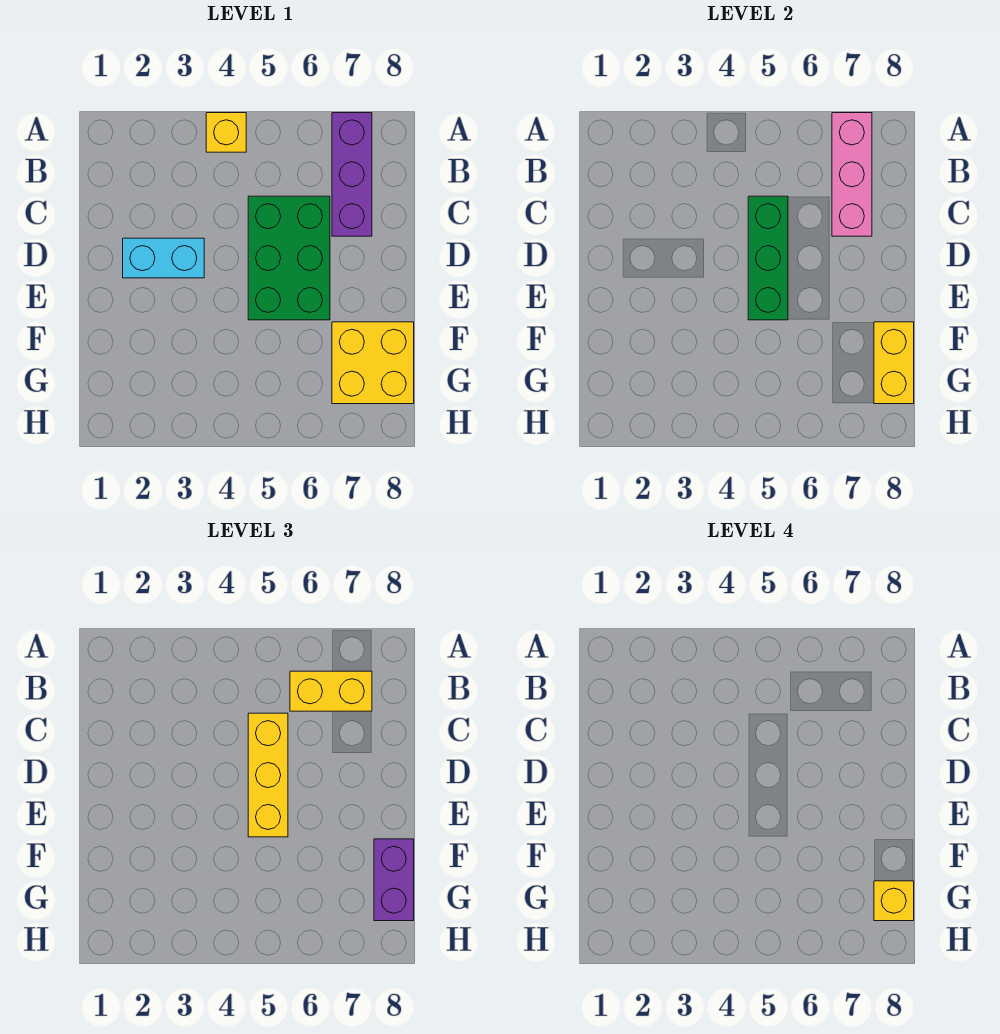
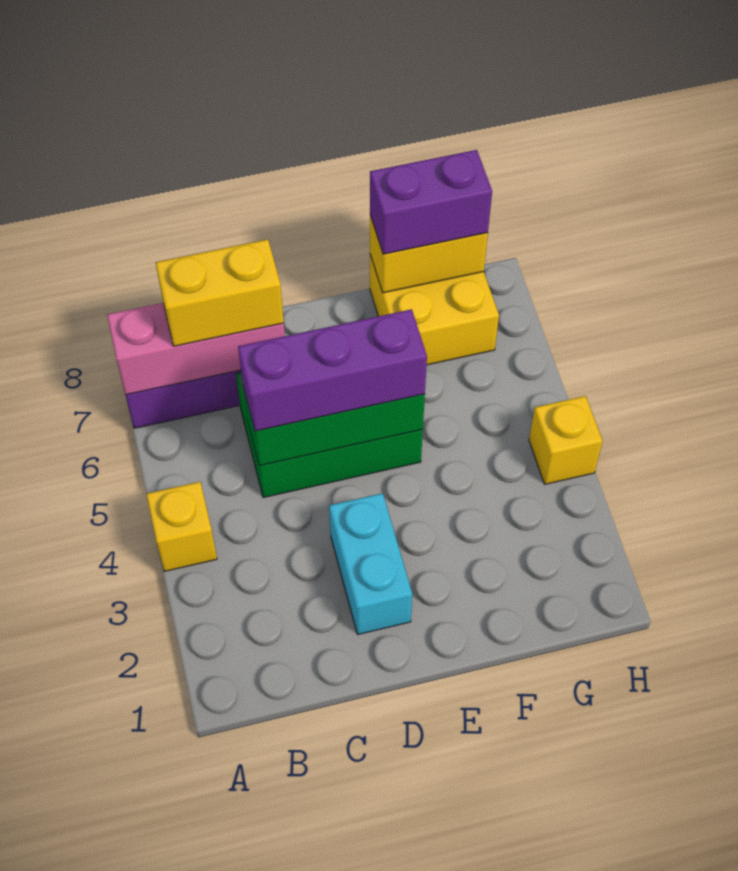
yellow 1x2 brick [290,671,372,711] -> yellow 1x2 brick turned to [156,239,284,346]
yellow 1x3 brick [248,713,288,837] -> purple 1x3 brick [238,309,427,431]
yellow 1x1 brick [874,881,914,921] -> yellow 1x1 brick moved to [529,396,603,484]

